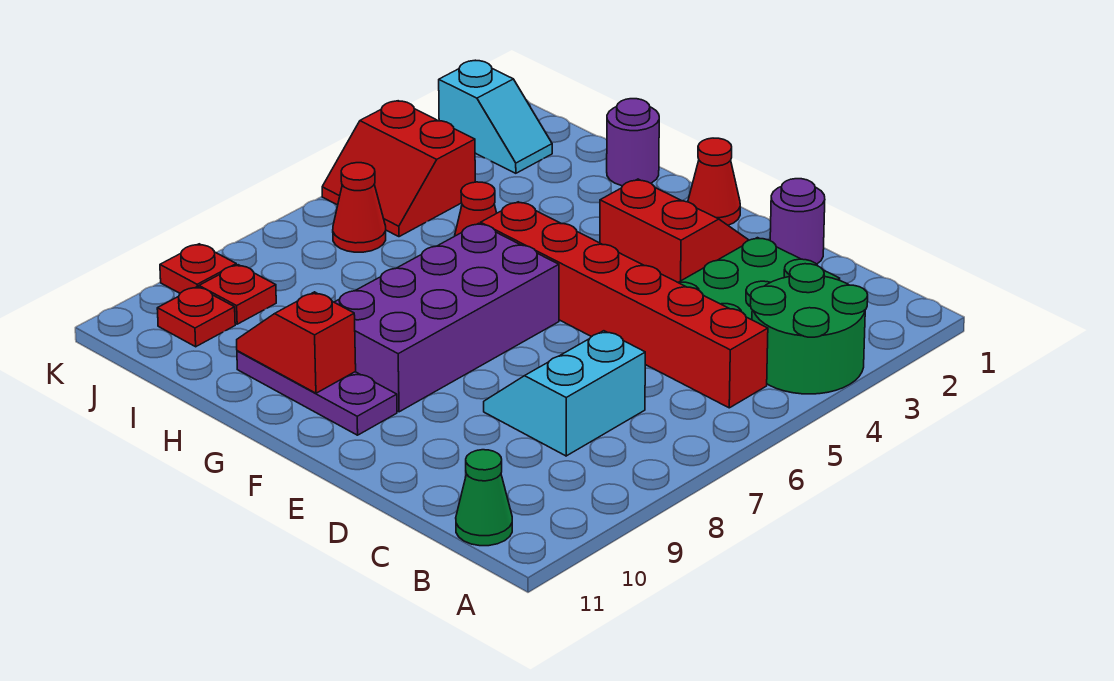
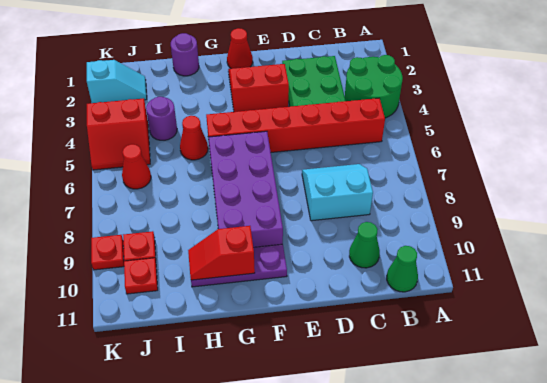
cyan 2x2 slope [484,331,645,456] -> cyan 2x2 slope turned to [302,164,373,221]
none -> green 1x1 cone [349,222,380,268]
purple 1x1 round brick [770,179,825,264] -> purple 1x1 round brick moved to [146,97,177,140]

